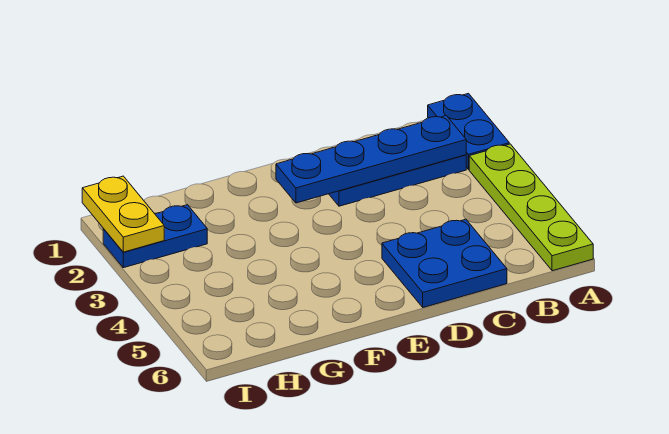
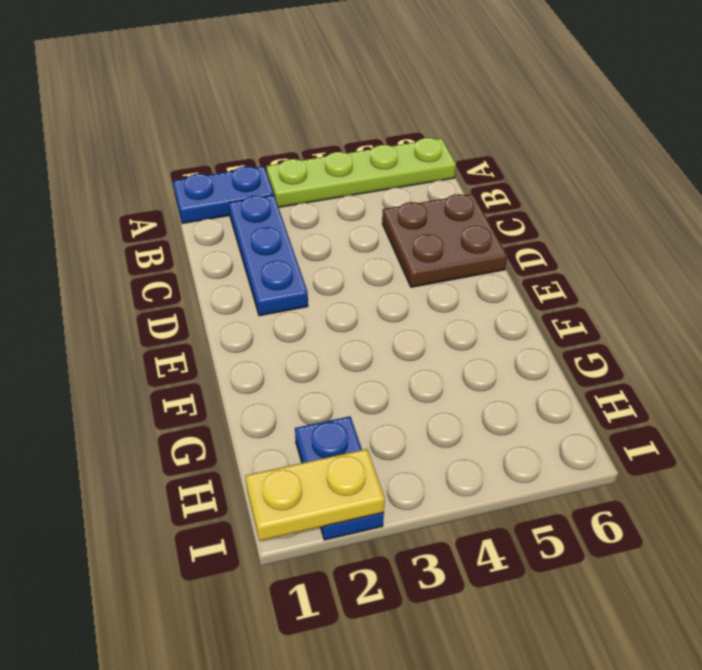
blue 1x4 plate [276,116,466,203] -> none
blue 2x2 plate [382,219,507,307] -> brown 2x2 plate [382,194,507,287]

